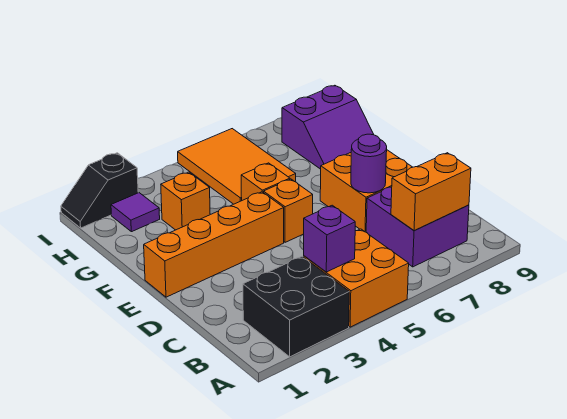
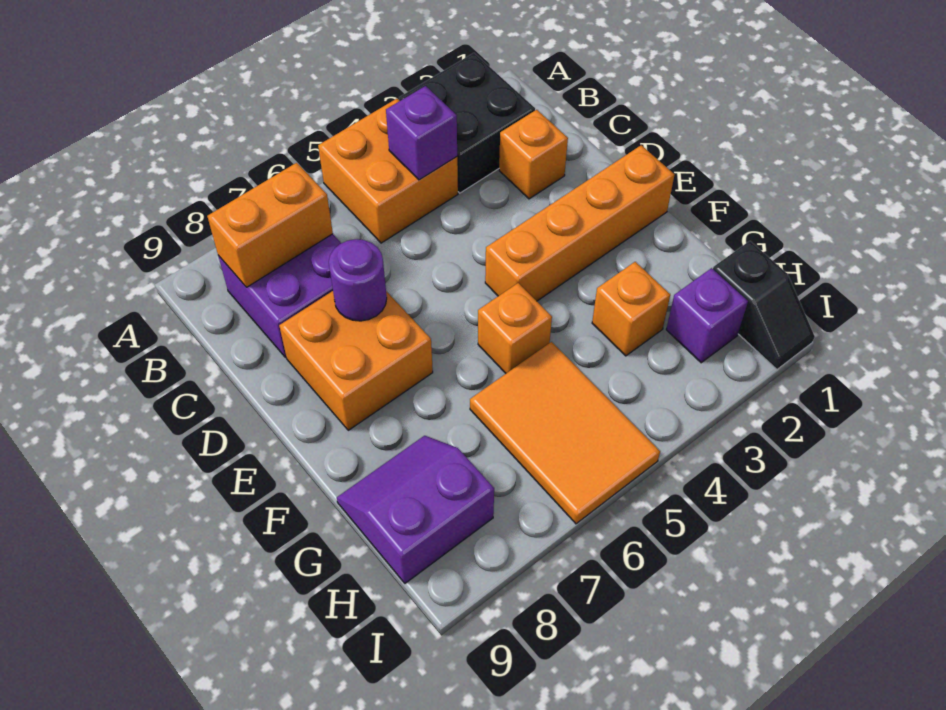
orange 1x1 brick [264,179,313,242] -> orange 1x1 brick moved to [499,110,568,199]
purple 1x1 tile [111,193,160,232] -> purple 1x1 brick [666,268,748,363]
black 1x2 slope [61,153,138,228] -> black 1x2 slope turned to [713,241,815,369]

